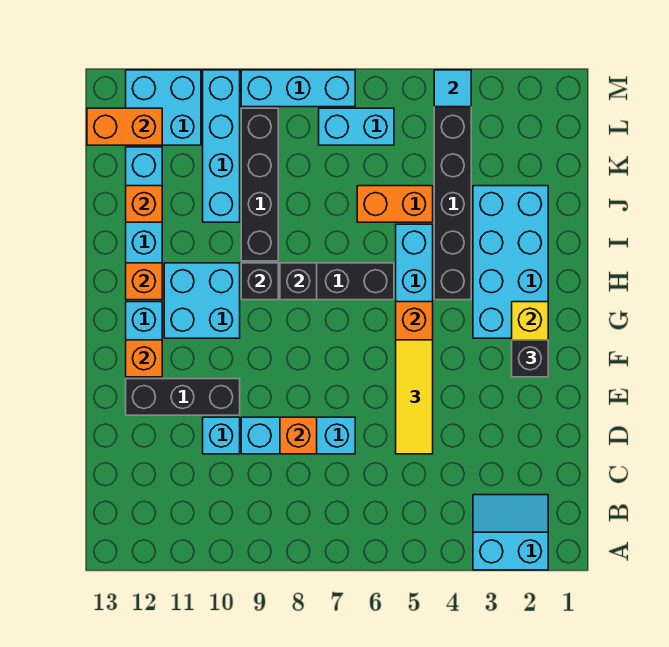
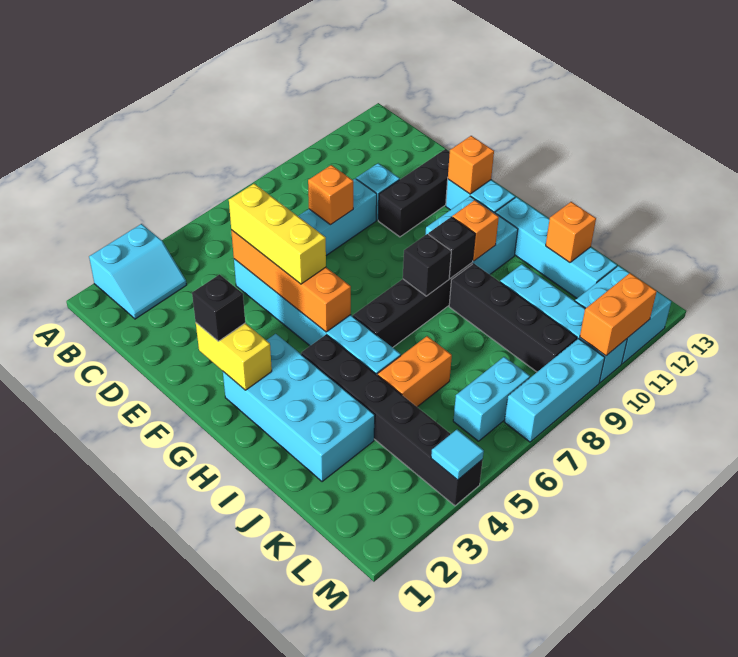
yellow 1x3 tile [396,340,433,454] -> yellow 1x3 brick [229,184,326,284]
orange 1x1 brick [126,263,162,300] -> orange 1x1 brick moved to [452,200,499,261]
orange 1x2 brick [87,108,162,145] -> orange 1x2 brick moved to [580,273,657,356]

